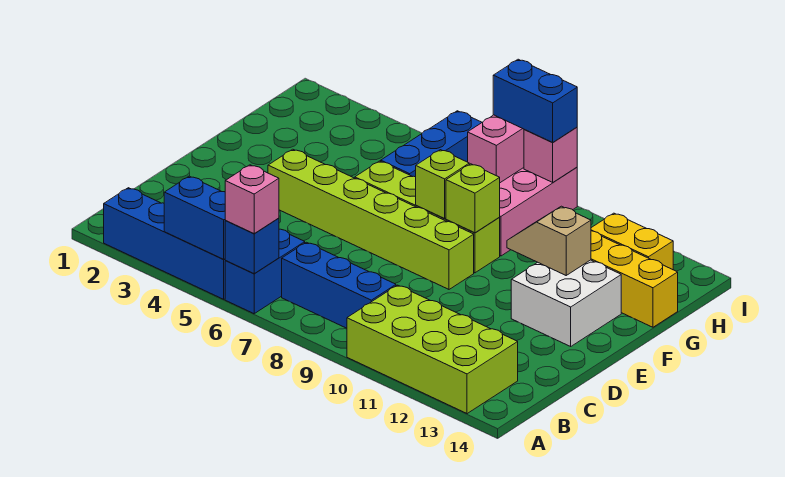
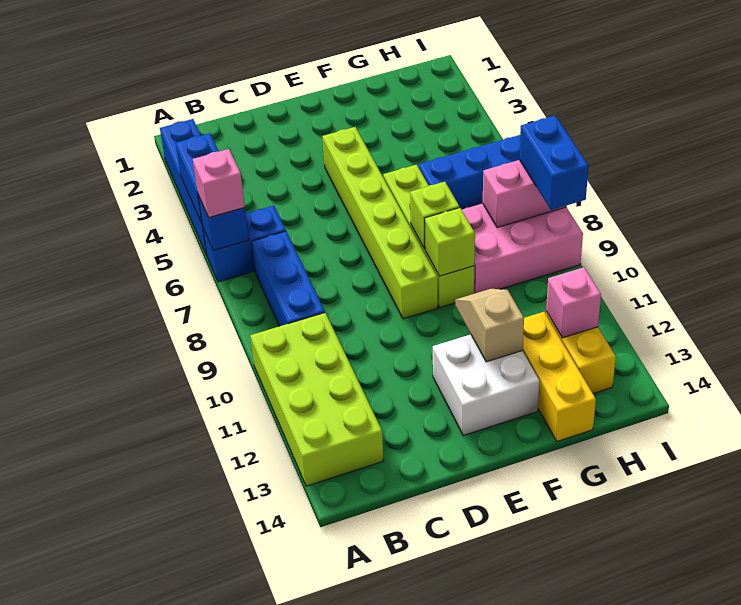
pink 1x1 brick [524,127,577,182] -> pink 1x1 brick moved to [546,267,601,338]

